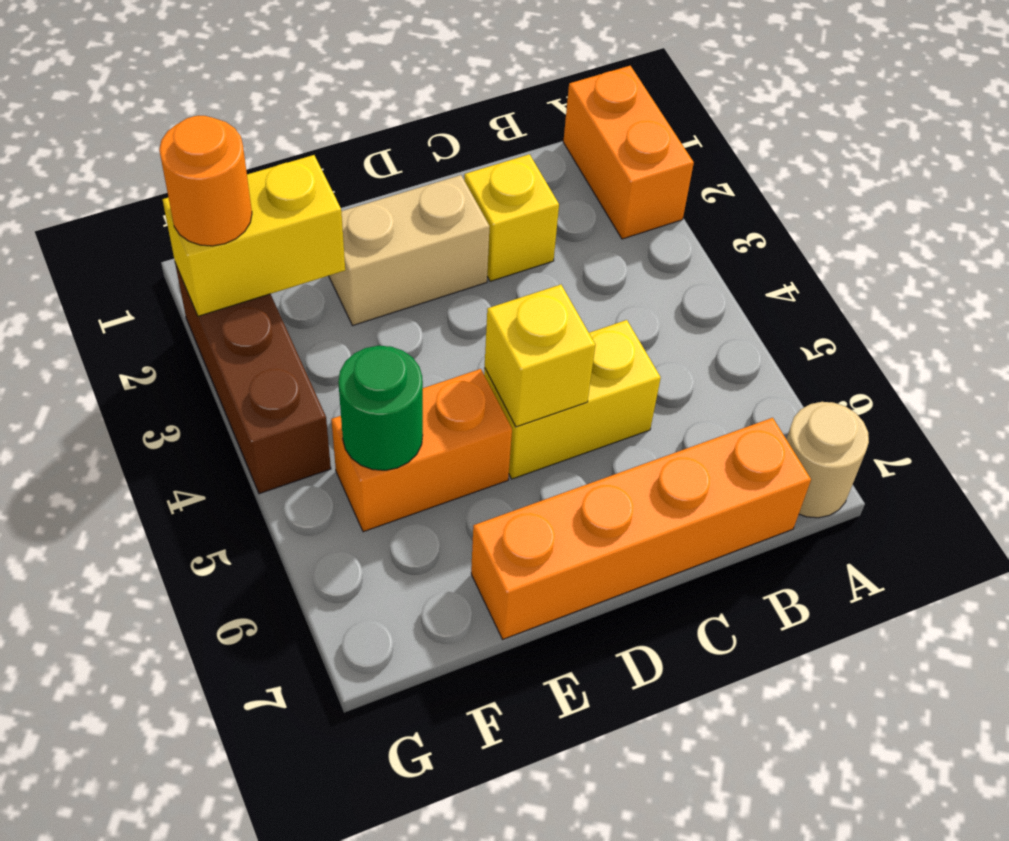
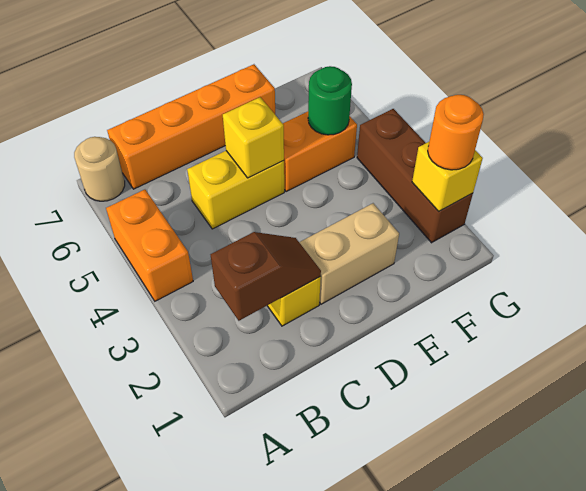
orange 1x2 brick [563,66,694,239] -> orange 1x2 brick moved to [106,190,193,301]
none -> brown 1x2 slope [211,232,321,321]
yellow 1x2 brick [162,155,345,316] -> yellow 1x1 brick [412,142,483,211]

